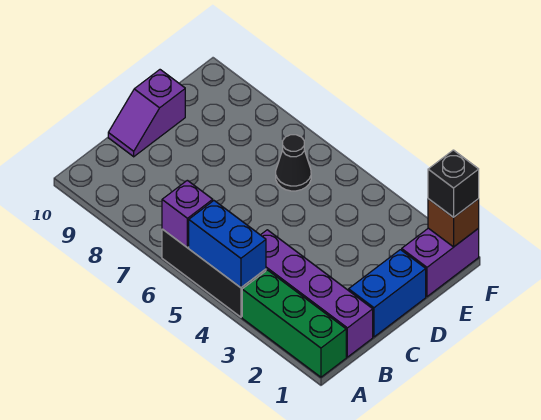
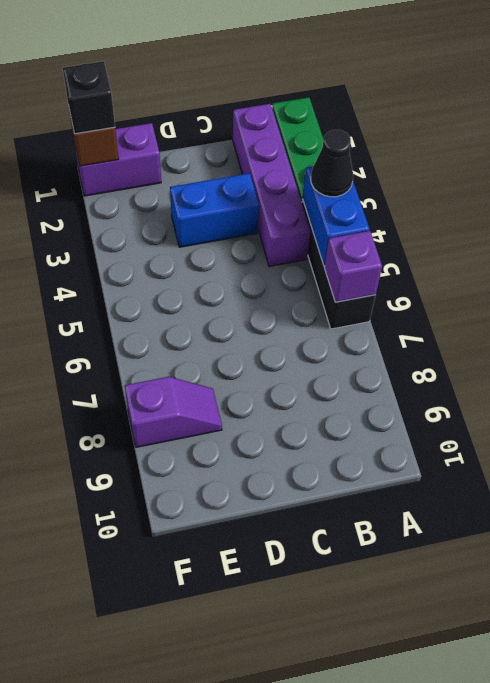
blue 1x2 brick [349,250,426,337] -> blue 1x2 brick moved to [170,173,259,247]
purple 1x2 slope [108,70,185,157] -> purple 1x2 slope moved to [125,377,222,447]
black 1x1 cone [276,135,311,191] -> black 1x1 cone moved to [311,130,353,197]

